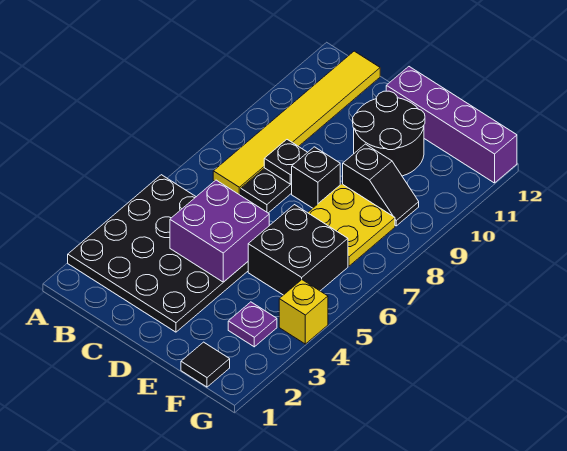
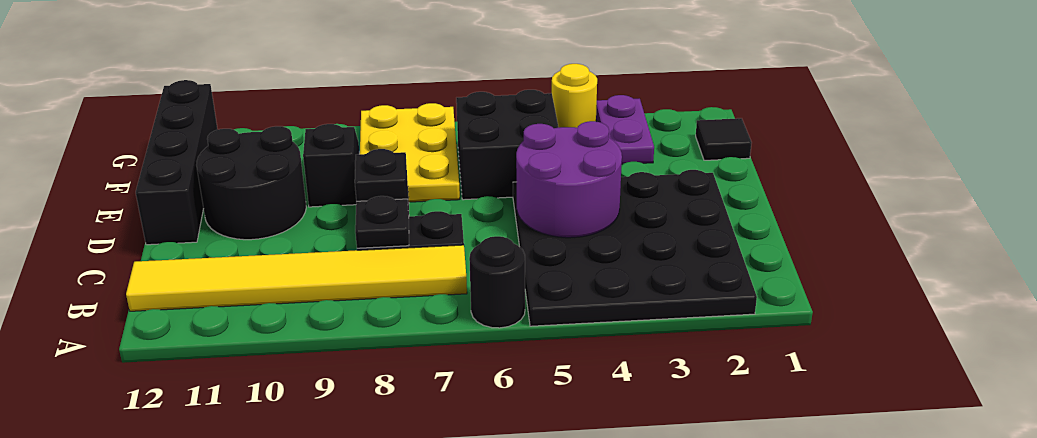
none -> black 1x1 round brick [469,236,525,328]
purple 2x2 brick [170,180,269,282] -> purple 2x2 round brick [516,121,622,238]
purple 1x4 brick [386,67,517,183] -> black 1x4 brick [136,80,218,245]
yellow 2x2 plate [308,184,395,266] -> yellow 2x3 plate [360,103,460,202]
purple 1x1 plate [228,302,277,347] -> purple 1x2 plate [596,95,654,164]
yellow 1x1 brick [279,280,328,344] -> yellow 1x1 round brick [552,64,597,128]

